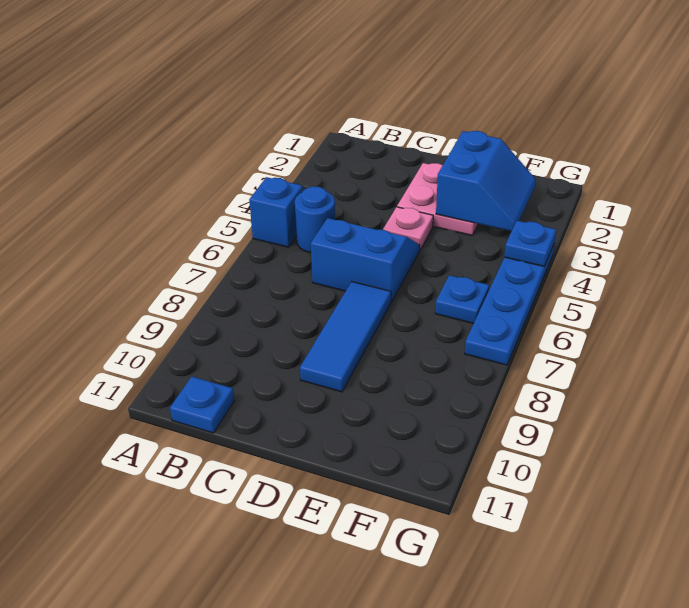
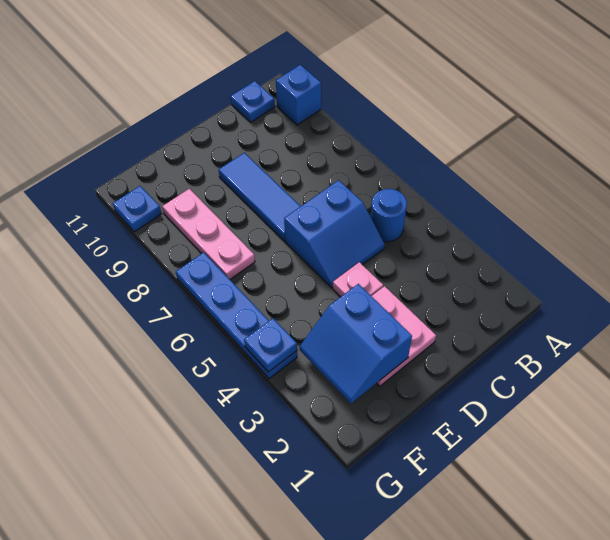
blue 1x1 brick [249,177,303,247] -> blue 1x1 brick moved to [276,65,321,125]
blue 1x1 plate [435,275,489,324] -> blue 1x1 plate moved to [113,186,162,232]
none -> pink 1x3 plate [162,189,255,279]

